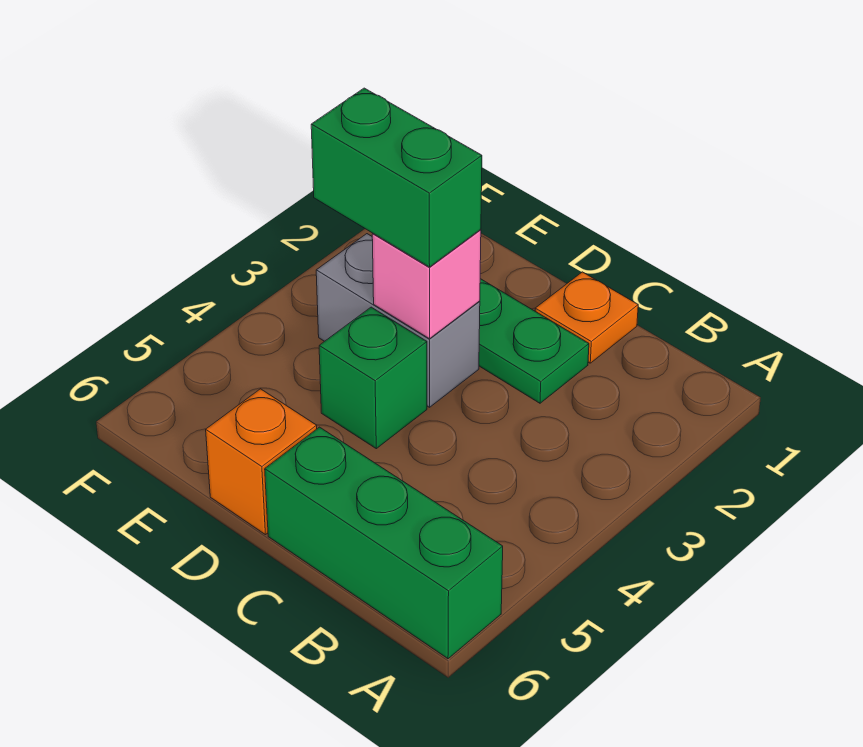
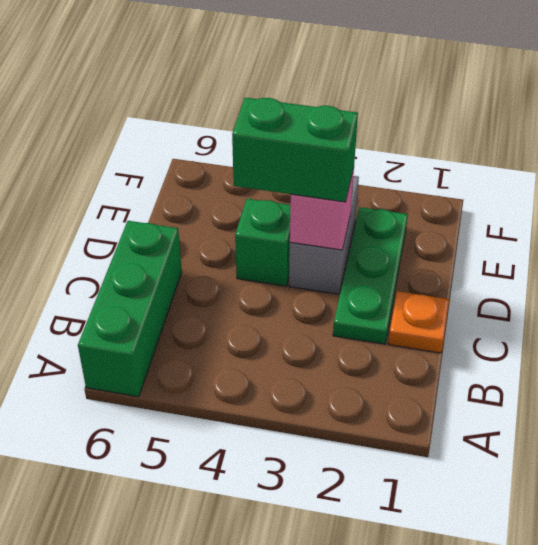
green 1x2 brick [311,88,482,267] -> green 1x2 brick turned to [232,98,358,202]
orange 1x1 brick [206,389,317,535] -> none

